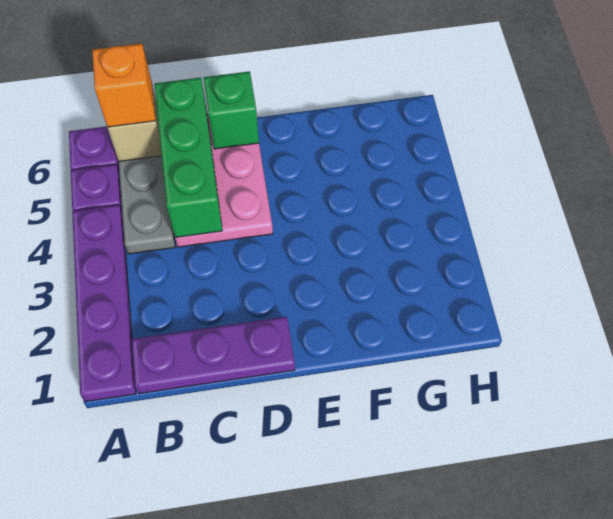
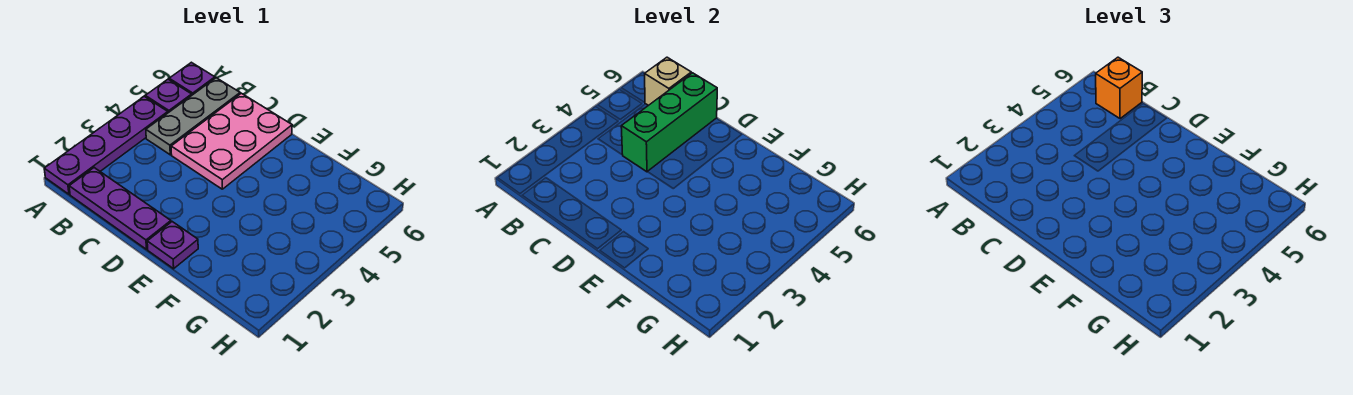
green 1x1 brick [204,71,259,149] -> none
none -> purple 1x1 plate [147,222,198,269]

